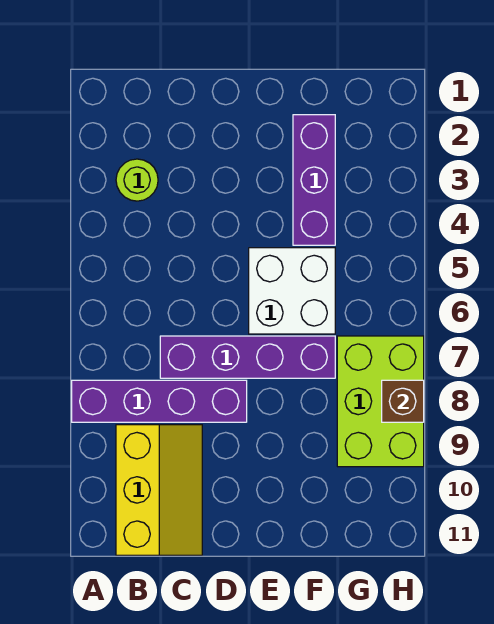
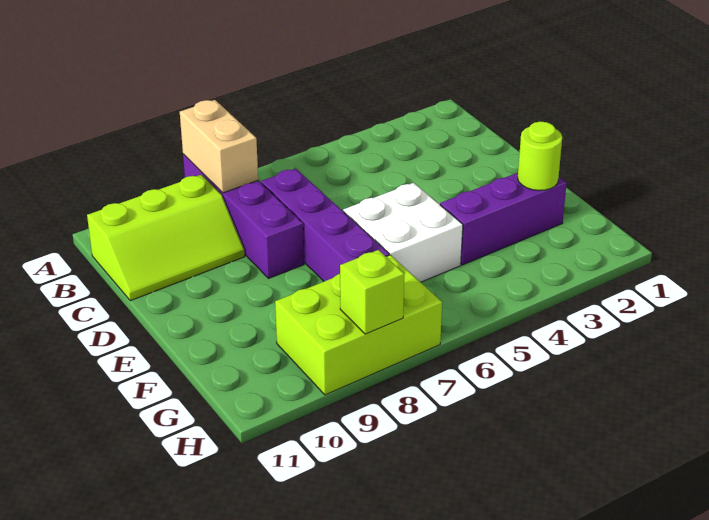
none -> tan 1x2 brick [180,100,258,193]
lime 1x1 round brick [116,159,158,201] -> lime 1x1 round brick moved to [518,122,562,191]
yellow 2x3 slope [116,425,202,555] -> lime 2x3 slope [87,175,245,301]
brown 1x1 brick [382,380,424,422] -> lime 1x1 brick [340,250,404,334]

